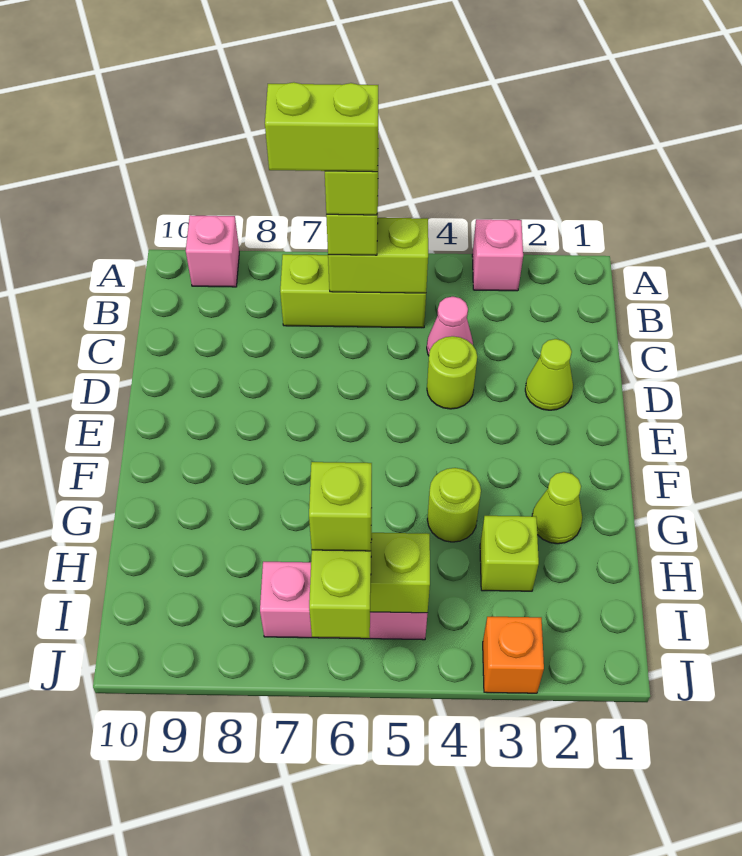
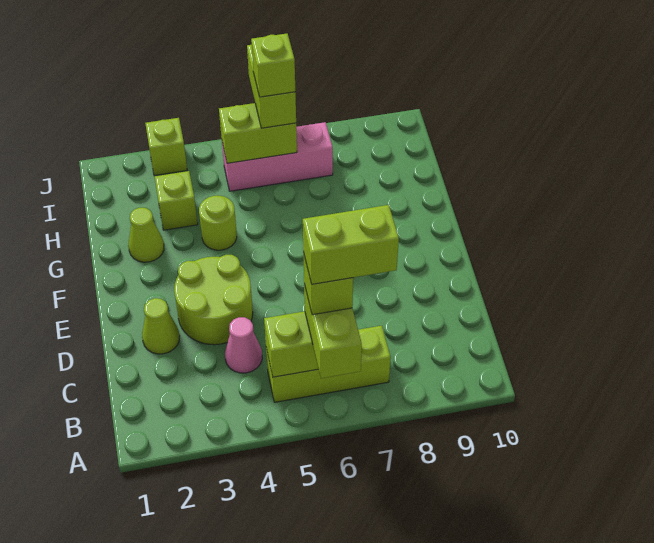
pink 1x1 brick [472,219,523,291] -> none
pink 1x1 brick [186,215,239,287] -> none
lime 1x1 round brick [427,336,477,409] -> lime 2x2 round brick [174,255,253,345]
orange 1x1 brick [483,617,544,693] -> lime 1x1 brick [145,118,187,176]

